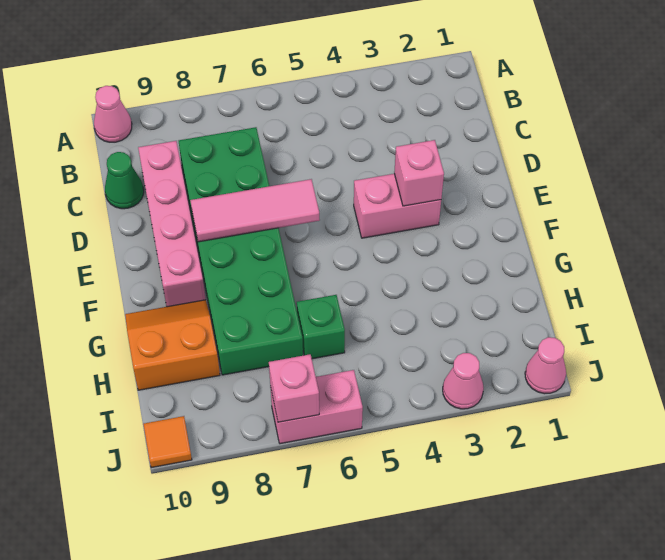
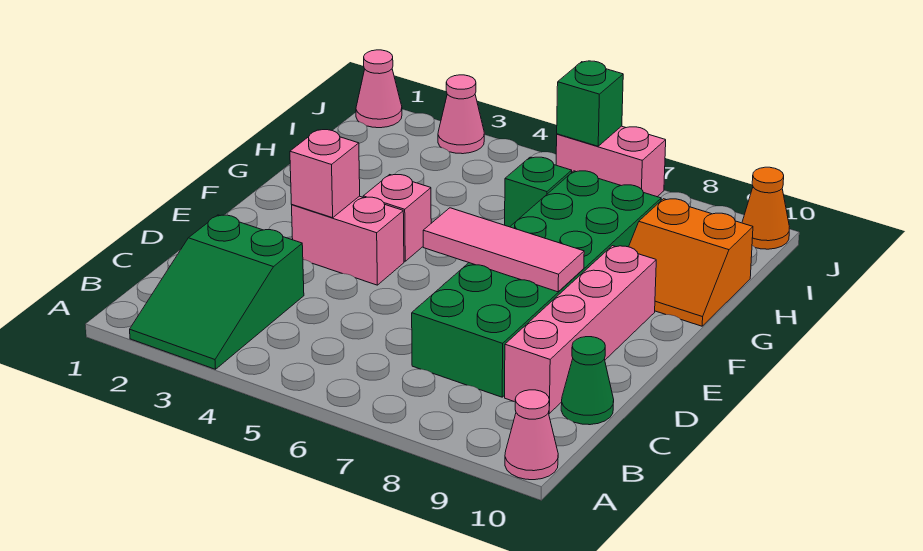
none -> green 2x3 slope [130,215,304,369]
none -> green 1x1 brick [557,61,623,146]
pink 1x1 brick [269,354,319,422] -> pink 1x1 brick moved to [363,175,431,261]
orange 1x1 tile [143,416,192,468] -> orange 1x1 cone [742,167,789,249]

